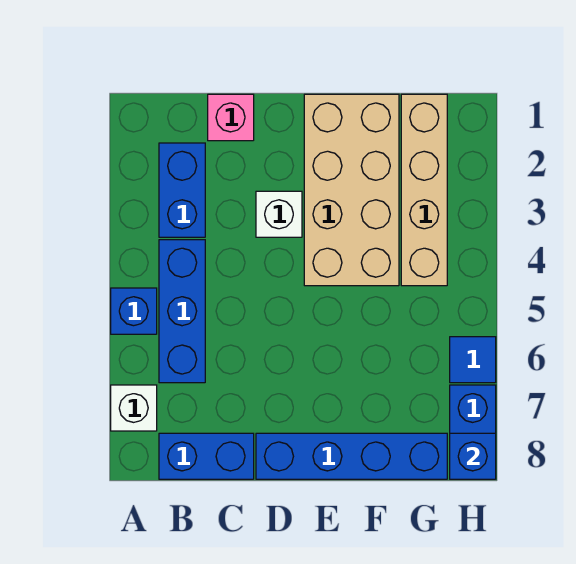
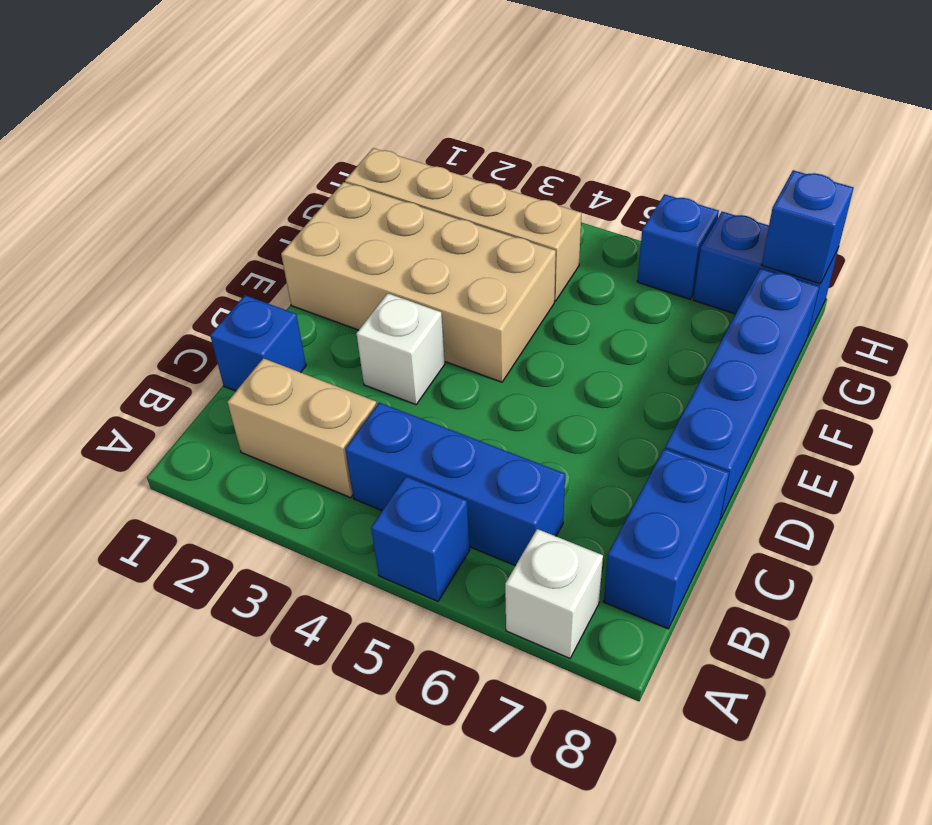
blue 1x2 brick [159,143,205,237] -> tan 1x2 brick [228,358,377,498]
pink 1x1 brick [208,94,254,141] -> blue 1x1 brick [210,295,306,391]
blue 1x1 tile [450,337,496,383] -> blue 1x1 brick [637,194,719,299]

